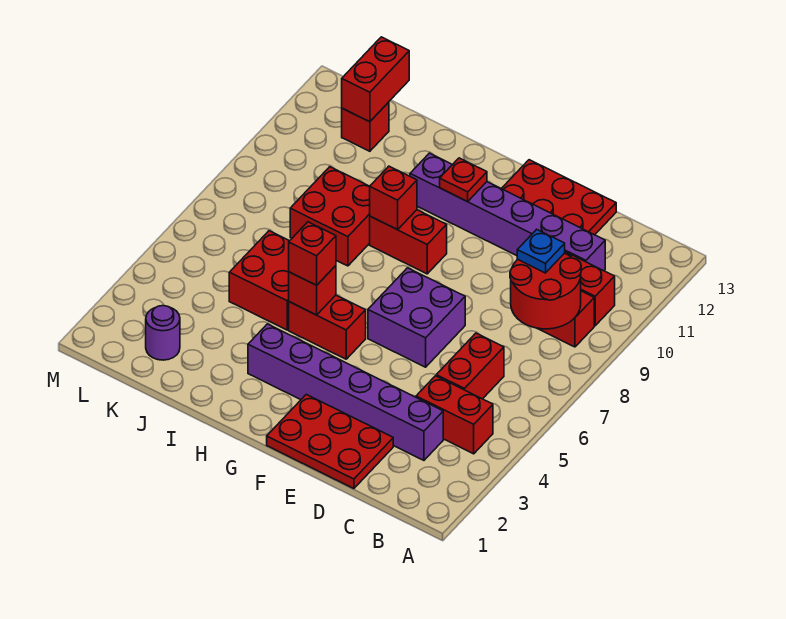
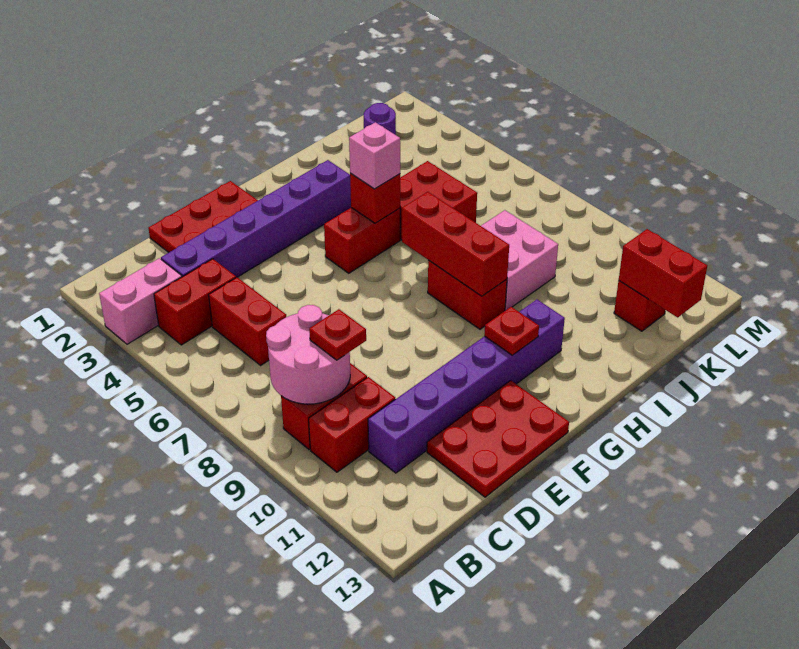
none -> pink 1x2 brick [99,258,182,344]
red 2x2 round brick [510,253,581,329] -> pink 2x2 round brick [266,305,350,404]
blue 1x1 plate [517,229,565,273] -> red 1x1 plate [309,309,366,360]
purple 2x2 brick [368,268,465,367] -> none
red 1x2 brick [370,210,447,274] -> red 1x2 brick turned to [428,260,507,329]
red 1x1 brick [289,222,336,285] -> pink 1x1 brick [349,122,400,189]
red 1x1 brick [370,166,417,230] -> red 1x3 brick [402,192,509,296]
red 2x2 brick [290,167,370,266] -> pink 2x2 brick [481,210,558,311]

